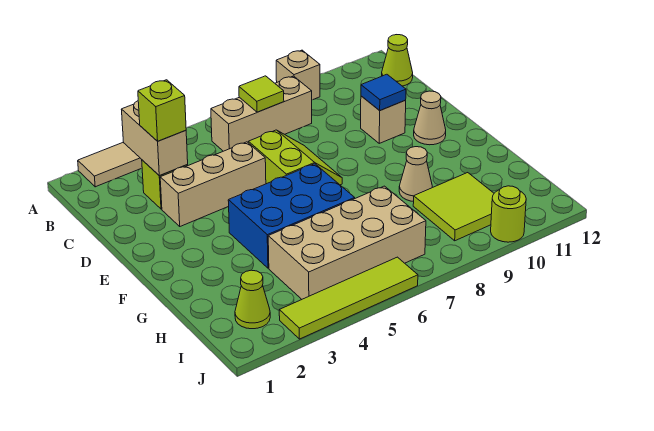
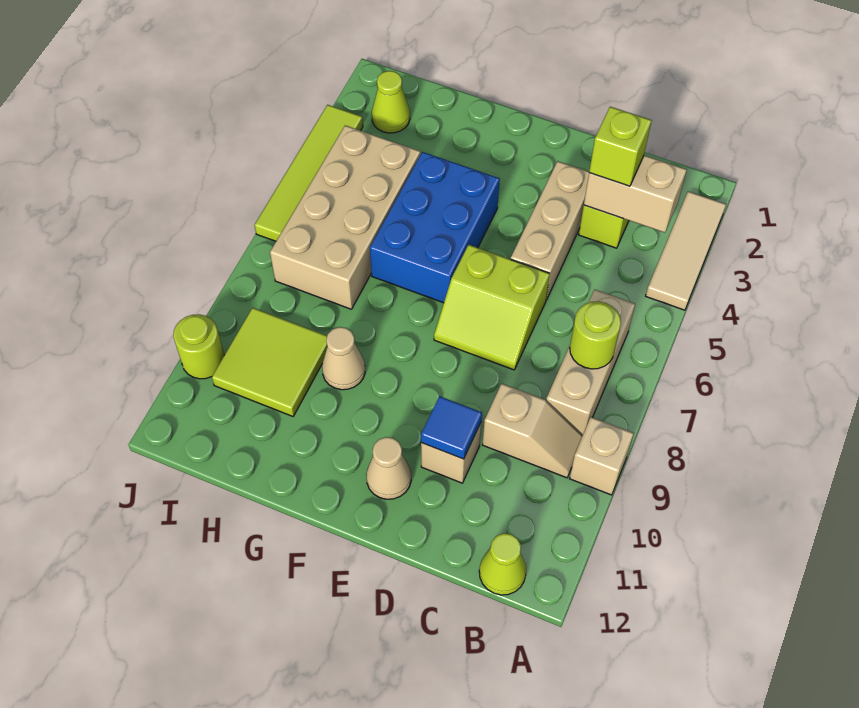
lime 1x1 tile [239,76,284,112] -> lime 1x1 round brick [570,301,621,369]
none -> tan 1x2 slope [483,384,583,478]

